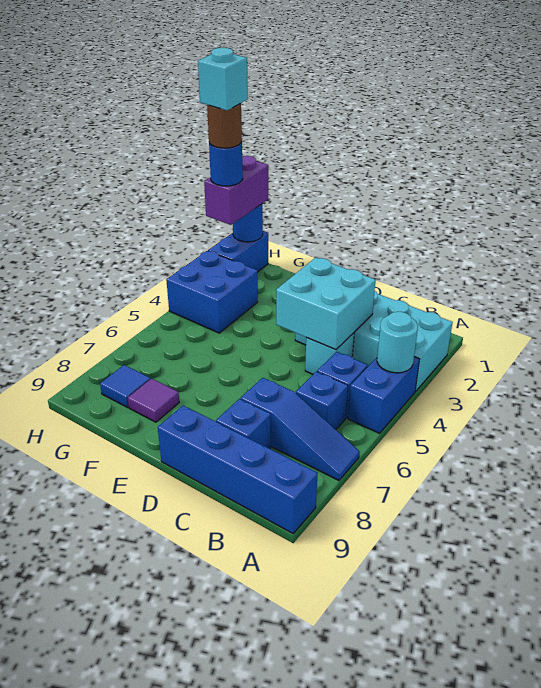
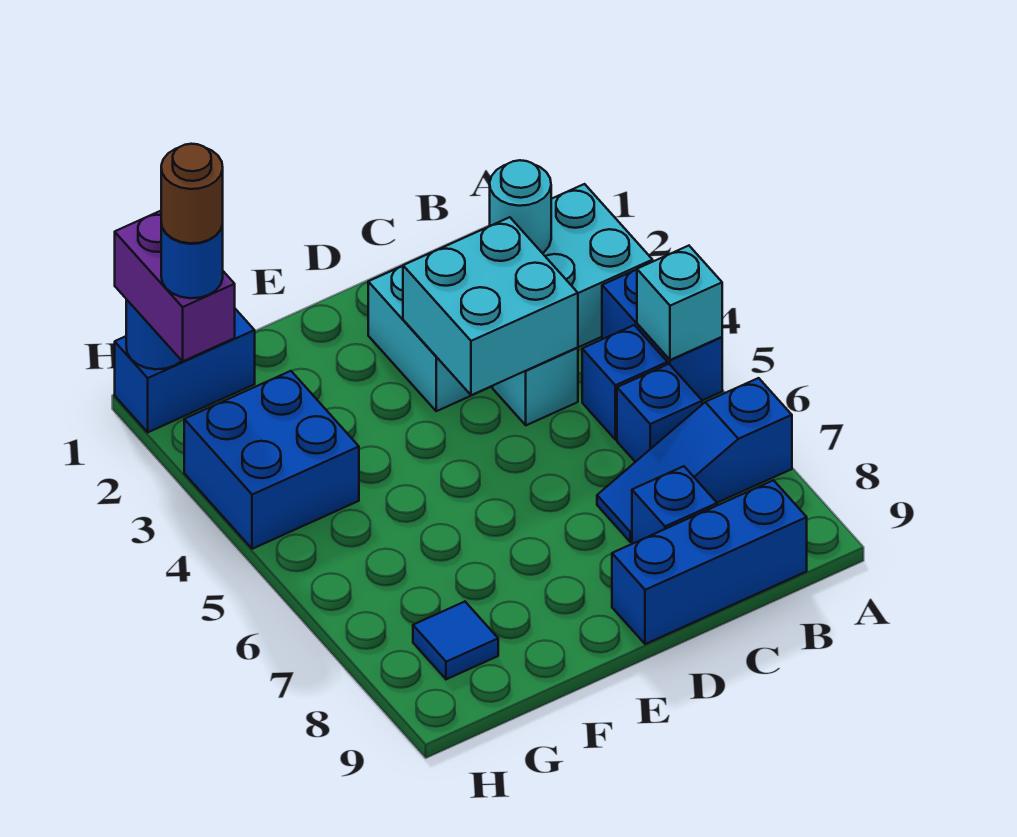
cyan 1x1 round brick [377,312,418,373] -> cyan 1x1 round brick moved to [490,160,551,253]
blue 1x3 slope [241,378,359,480] -> blue 1x3 slope turned to [597,378,792,542]
blue 1x4 brick [158,406,318,534] -> blue 1x3 brick [612,480,807,644]
purple 1x1 tile [128,379,179,422] -> none
blue 1x2 brick [208,231,268,272] -> blue 1x2 brick turned to [115,309,255,432]
cyan 1x1 brick [198,48,248,110] -> cyan 1x1 brick moved to [637,246,722,360]

